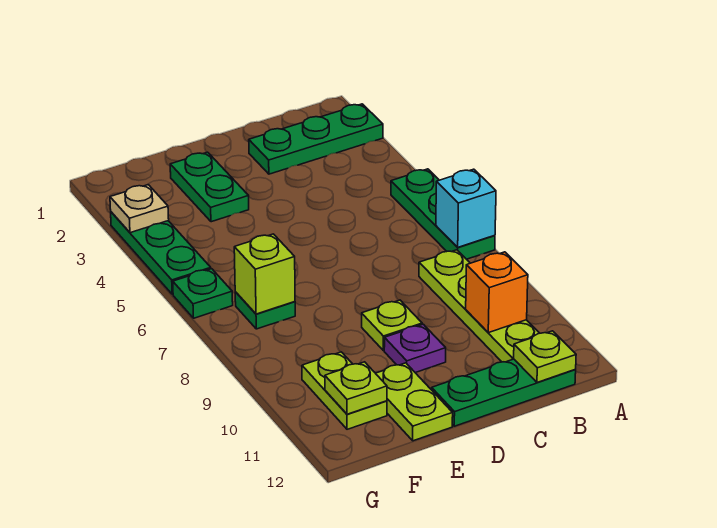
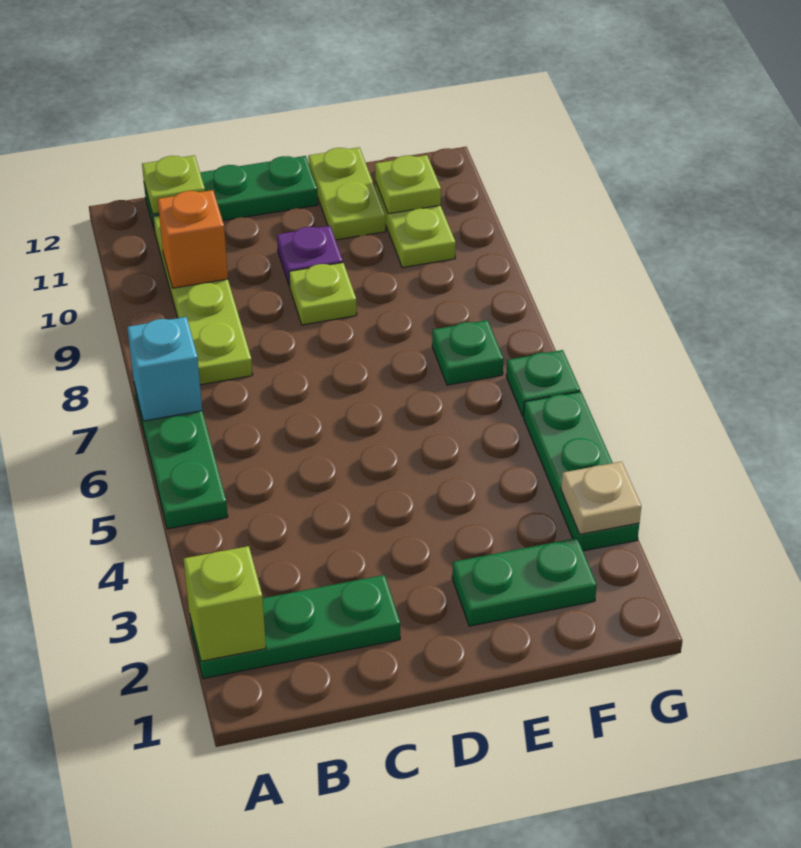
green 1x2 plate [170,152,249,222] -> green 1x2 plate turned to [452,538,597,626]
lime 1x1 brick [234,234,295,314] -> lime 1x1 brick moved to [184,546,266,661]

